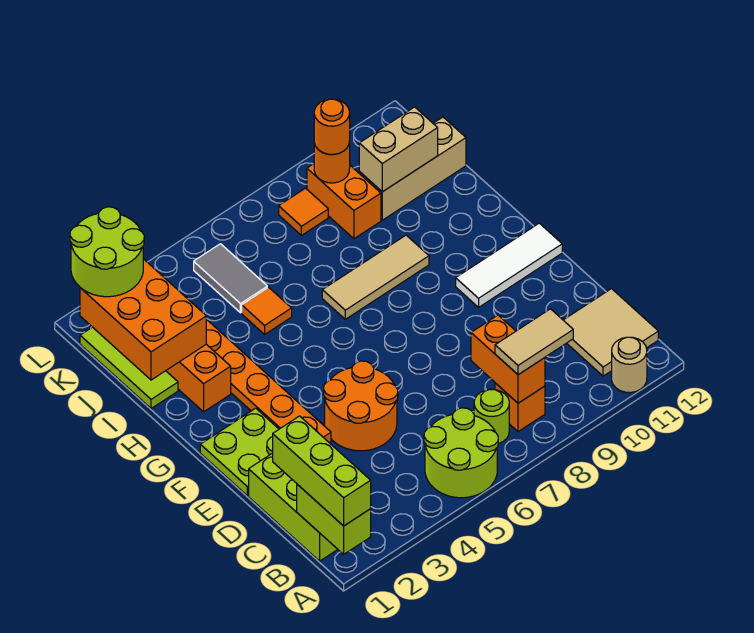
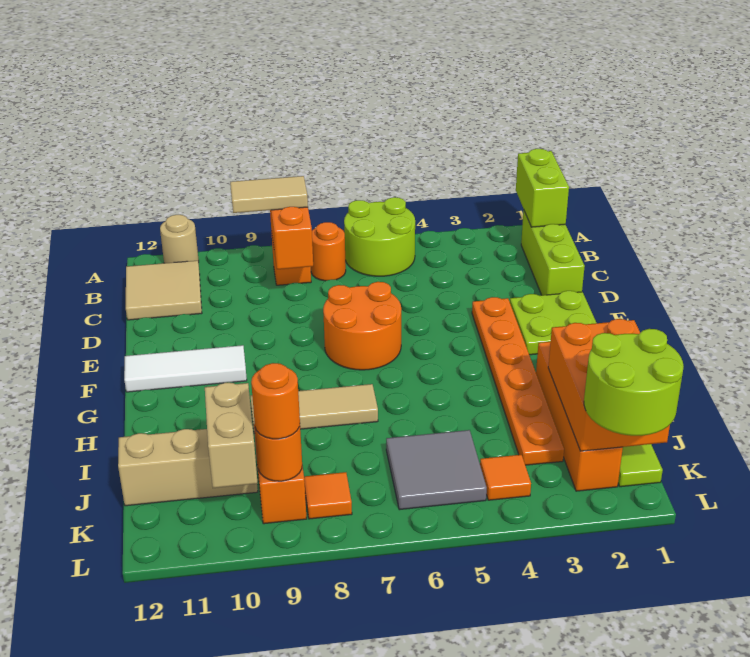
lime 1x3 brick [273,416,371,526] -> none
lime 1x1 round brick [474,389,509,444] -> orange 1x1 round brick [311,222,346,281]
orange 2x2 round brick [324,361,398,451] -> orange 2x2 round brick moved to [323,282,401,370]
orange 1x1 tile [242,287,292,334] -> orange 1x1 tile moved to [480,455,531,500]
grey 1x2 tile [194,244,267,313] -> grey 2x2 tile [386,430,487,510]
tan 1x2 brick [359,107,438,192] -> tan 1x2 brick turned to [205,383,257,488]

